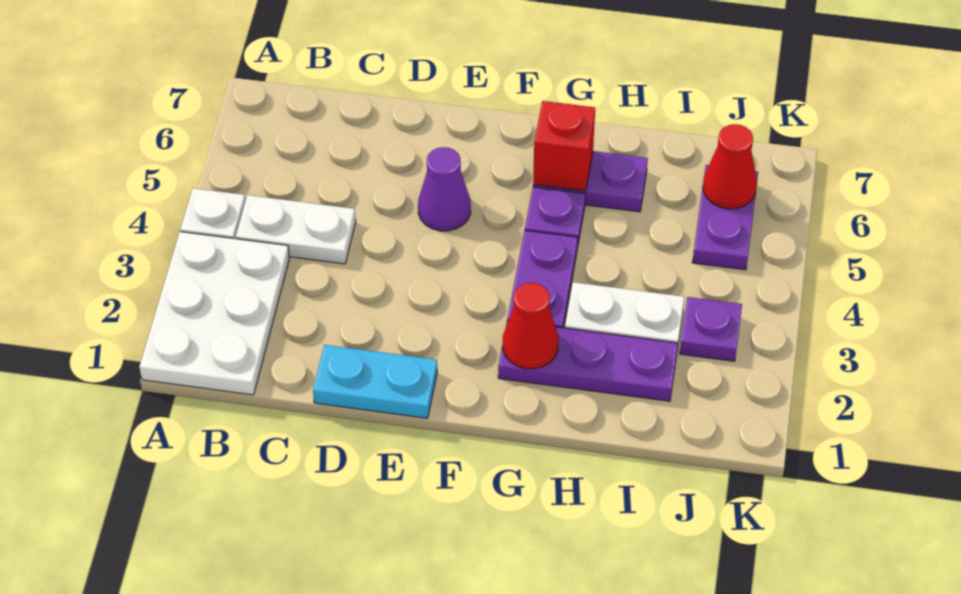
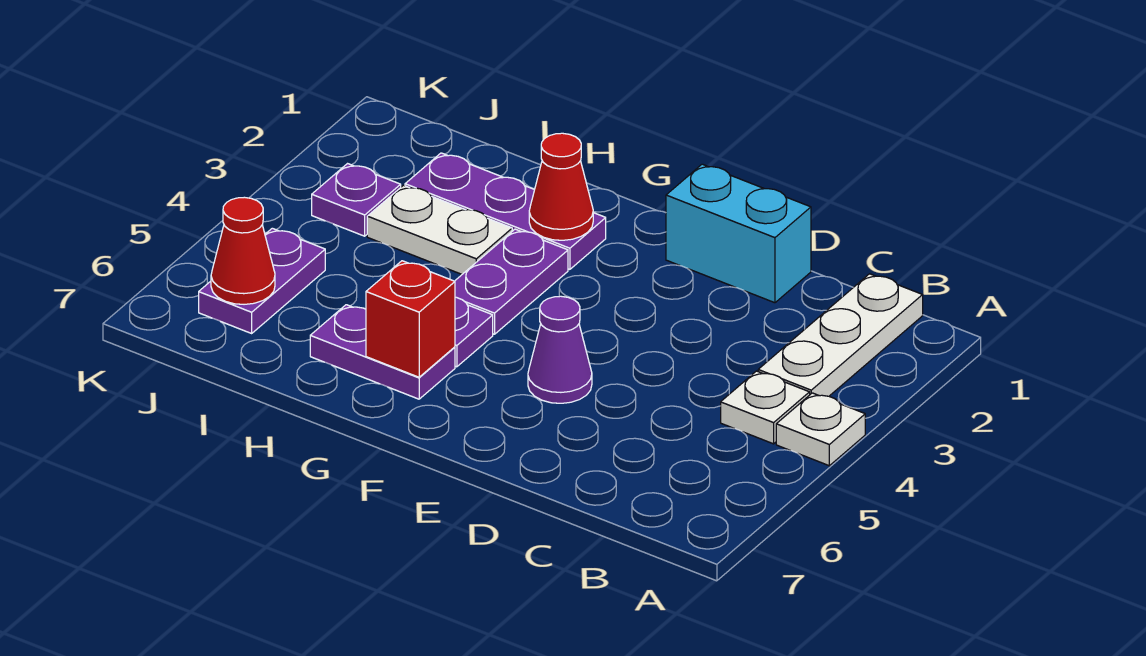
white 2x3 plate [139,232,289,395] -> white 1x3 plate [758,274,923,396]
white 1x2 plate [236,195,356,264] -> white 1x1 plate [721,371,810,444]
cyan 1x2 plate [313,345,437,418] -> cyan 1x2 brick [666,164,811,303]

